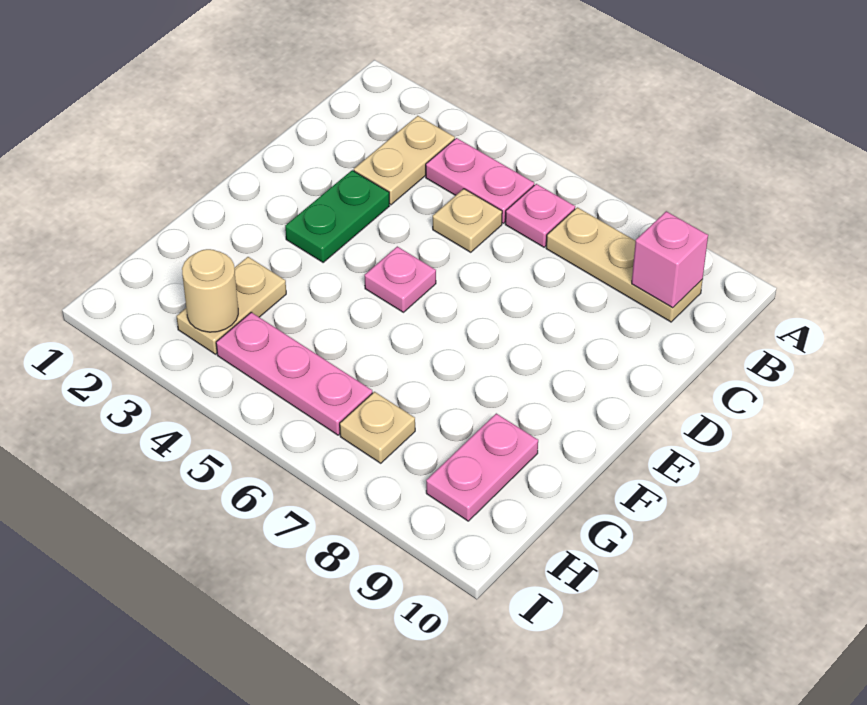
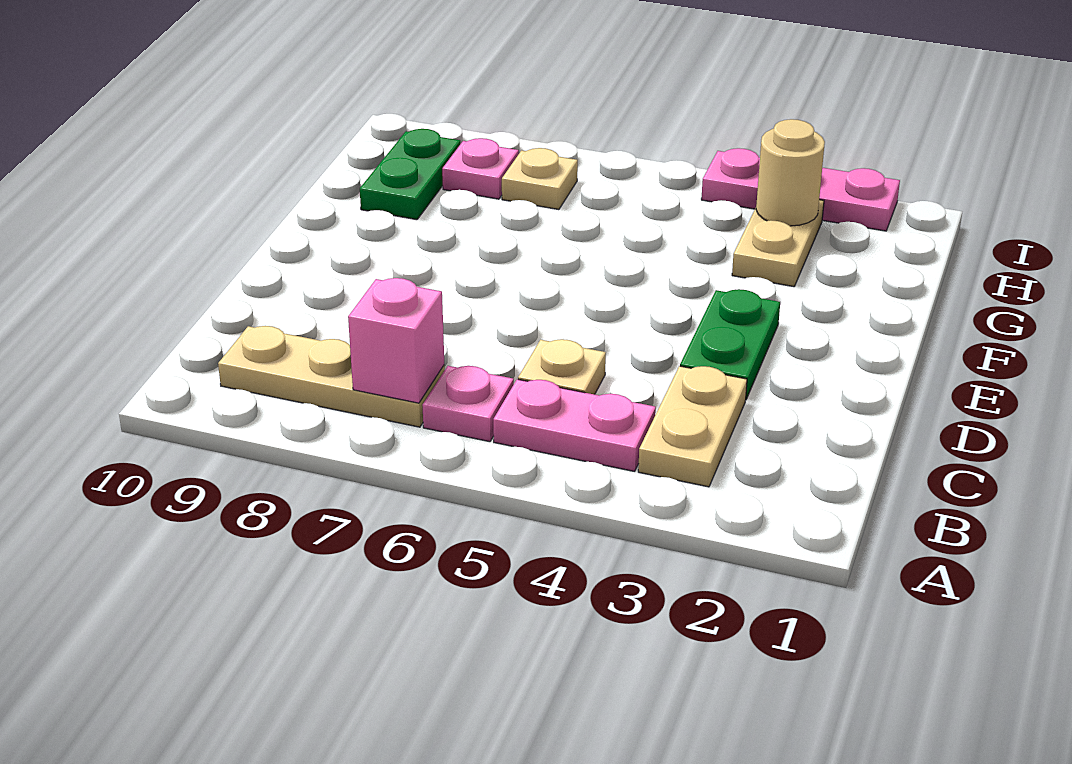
pink 1x1 brick [632,211,708,308] -> pink 1x1 brick moved to [348,278,444,403]
pink 1x1 plate [365,246,436,312] -> pink 1x1 plate moved to [442,138,519,199]
pink 1x2 plate [426,413,538,521] -> green 1x2 plate [360,129,460,220]
pink 1x3 plate [216,312,373,435] -> pink 1x3 plate moved to [701,148,900,231]

